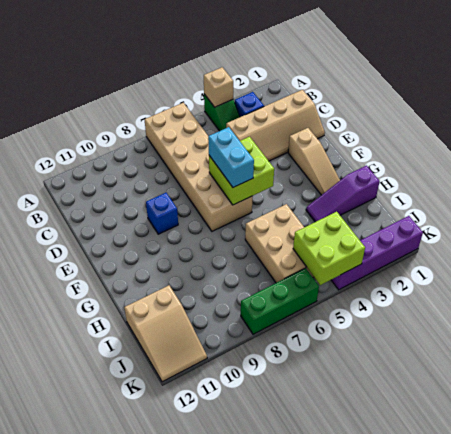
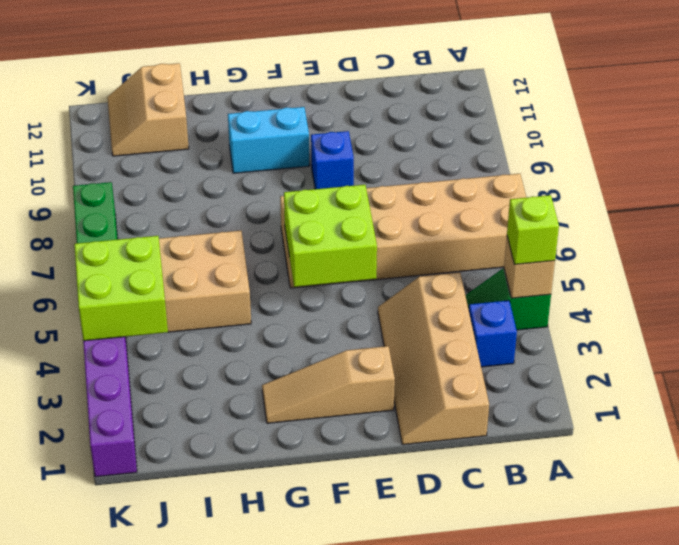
none -> lime 1x1 brick [507,195,559,264]
cyan 1x2 brick [208,127,254,187] -> cyan 1x2 brick moved to [228,107,309,173]
purple 1x3 slope [306,166,380,222] -> none
tan 2x3 slope [124,285,207,382] -> tan 2x2 slope [107,63,189,156]

